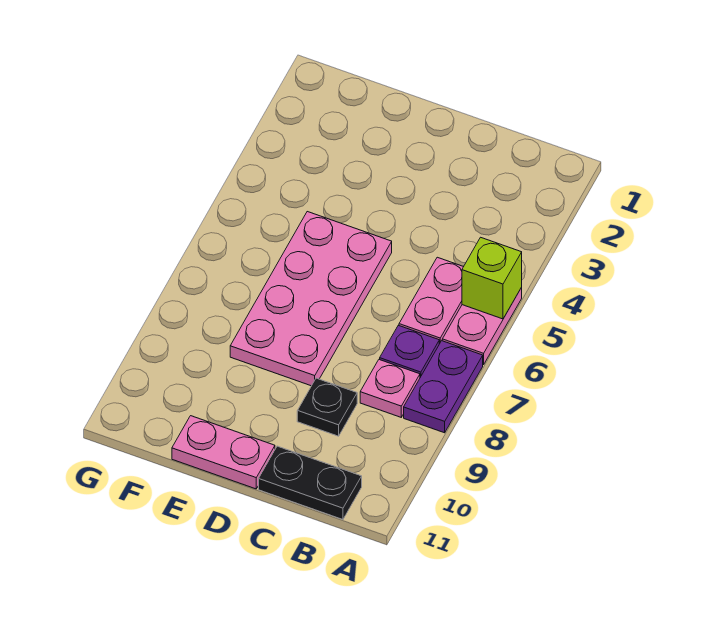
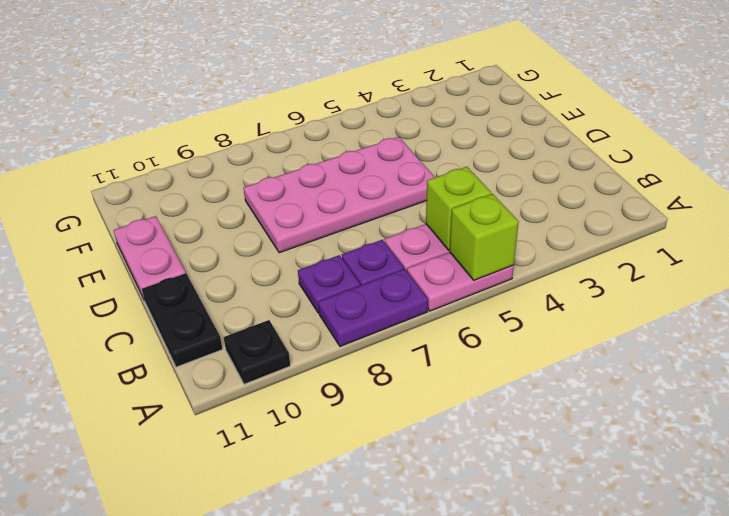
none -> lime 1x1 brick [426,167,491,250]
pink 1x1 plate [360,359,420,417] -> purple 1x1 plate [298,255,360,313]
black 1x1 plate [297,378,357,436] -> black 1x1 plate moved to [223,320,290,384]

